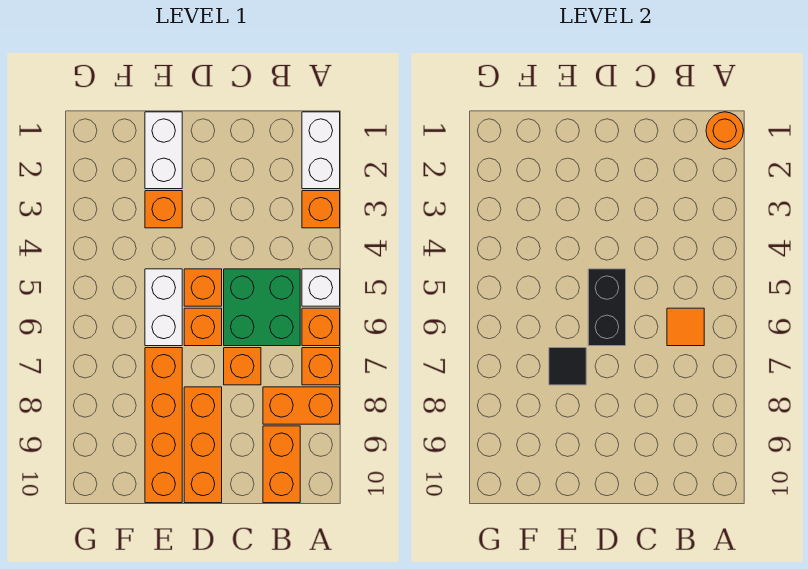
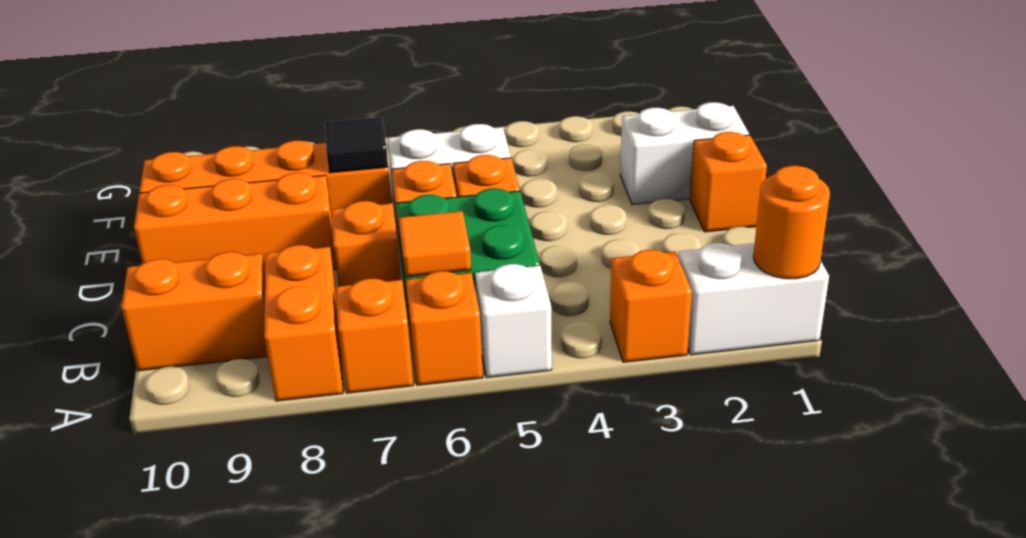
black 1x2 brick [588,269,626,346] -> none
orange 1x1 brick [145,191,182,228] -> orange 1x1 brick moved to [690,132,767,232]

